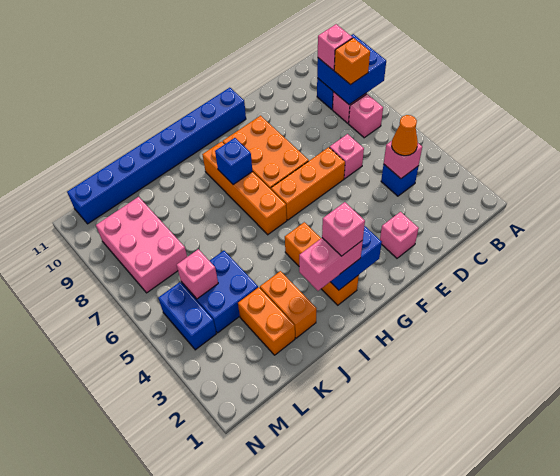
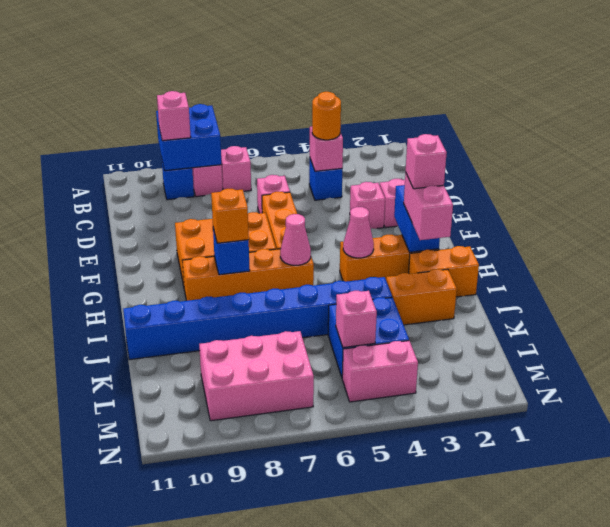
orange 1x1 brick [334,38,370,85] -> orange 1x1 brick moved to [211,189,249,243]
orange 1x1 cone [392,115,418,156] -> orange 1x1 round brick [312,92,341,140]
none -> pink 1x1 brick [350,182,385,229]
blue 1x8 brick [67,88,246,224] -> blue 1x8 brick turned to [123,277,392,360]
none -> pink 1x1 cone [343,207,374,258]
none -> pink 1x1 cone [280,214,311,265]
orange 1x2 brick [238,287,295,355] -> orange 1x2 brick moved to [409,246,479,297]
blue 1x2 brick [158,282,216,350] -> pink 1x2 brick [342,341,418,402]

